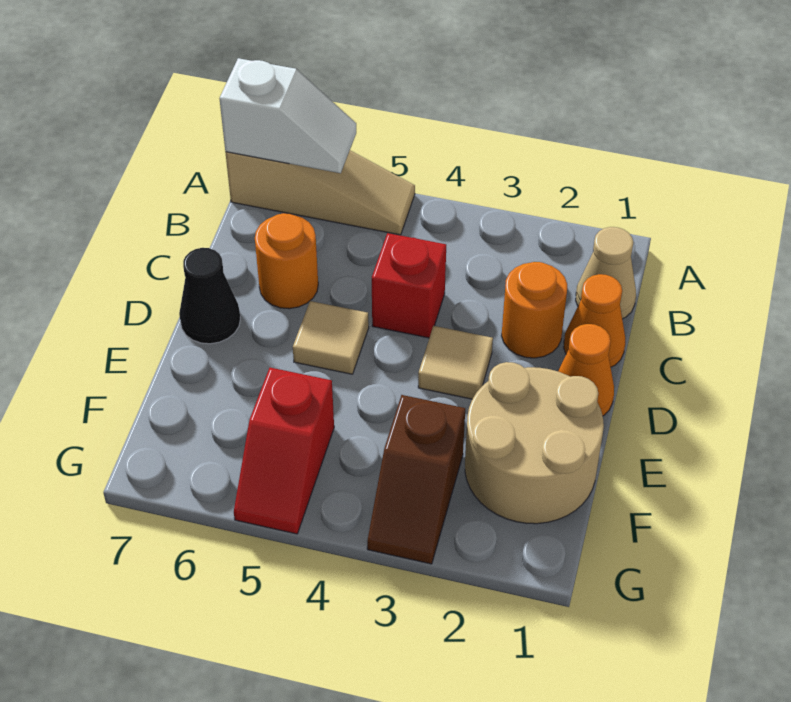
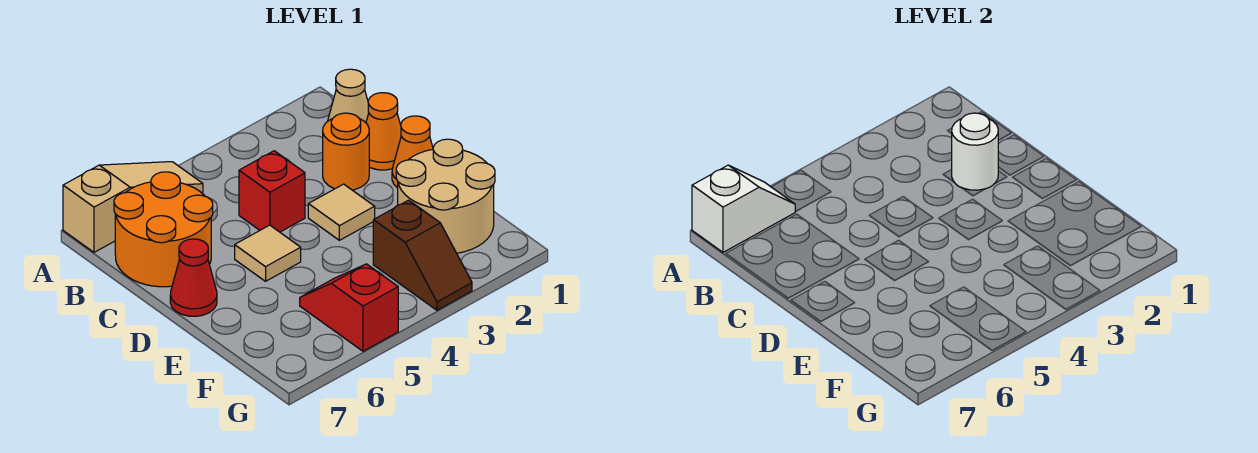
none -> white 1x1 round brick [951,113,998,190]
orange 1x1 round brick [255,213,318,309] -> orange 2x2 round brick [114,172,213,287]
black 1x1 cone [179,248,240,344] -> red 1x1 cone [170,239,217,316]
red 1x2 slope [234,368,334,534] -> red 1x2 slope turned to [300,264,398,351]

